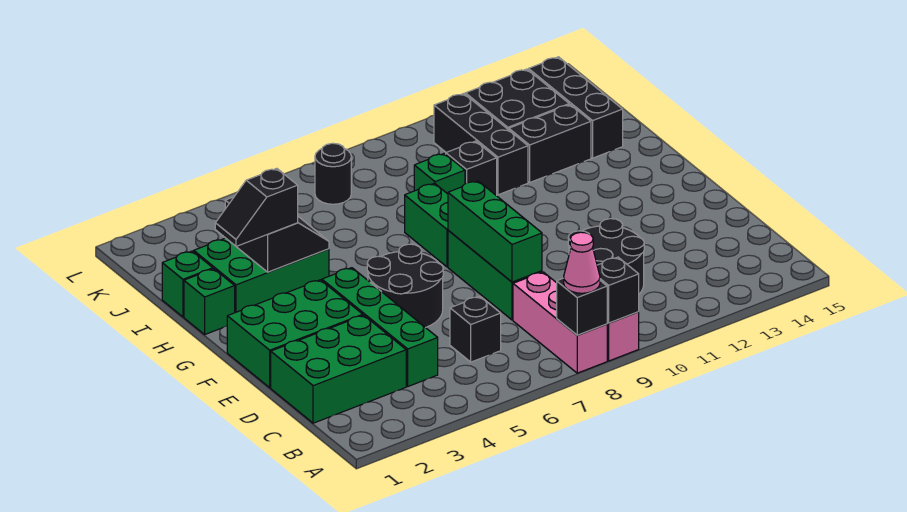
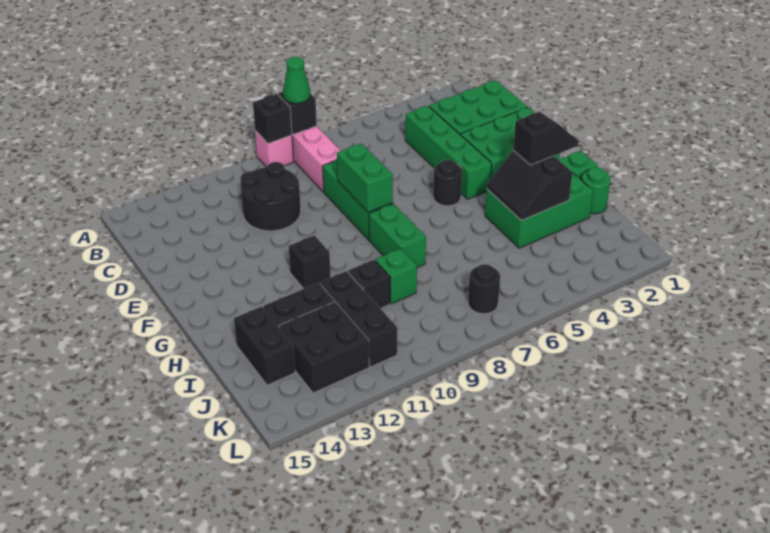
pink 1x1 cone [564,232,600,293] -> green 1x1 cone [283,57,310,103]
black 1x1 brick [450,296,501,362] -> black 1x1 brick moved to [289,236,330,289]
green 1x3 brick [448,181,542,282] -> green 1x2 brick [337,143,393,212]
black 2x2 round brick [367,244,443,328] -> black 1x1 round brick [433,160,462,206]
green 1x1 brick [162,251,213,317] -> green 1x1 round brick [582,167,611,214]
black 1x3 brick [528,57,623,158] -> black 1x2 brick [234,306,295,385]

